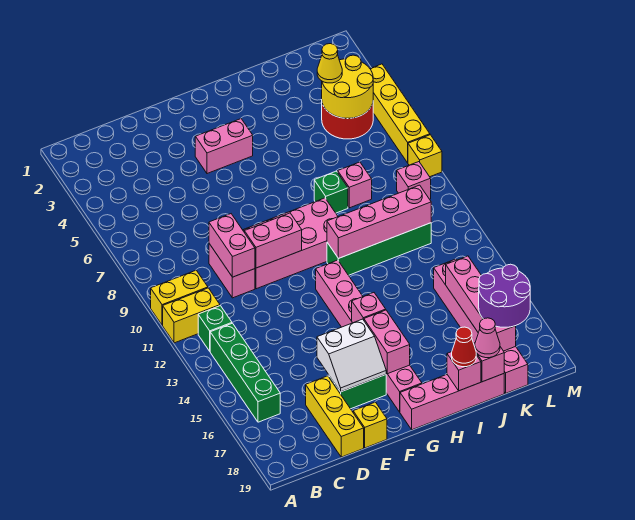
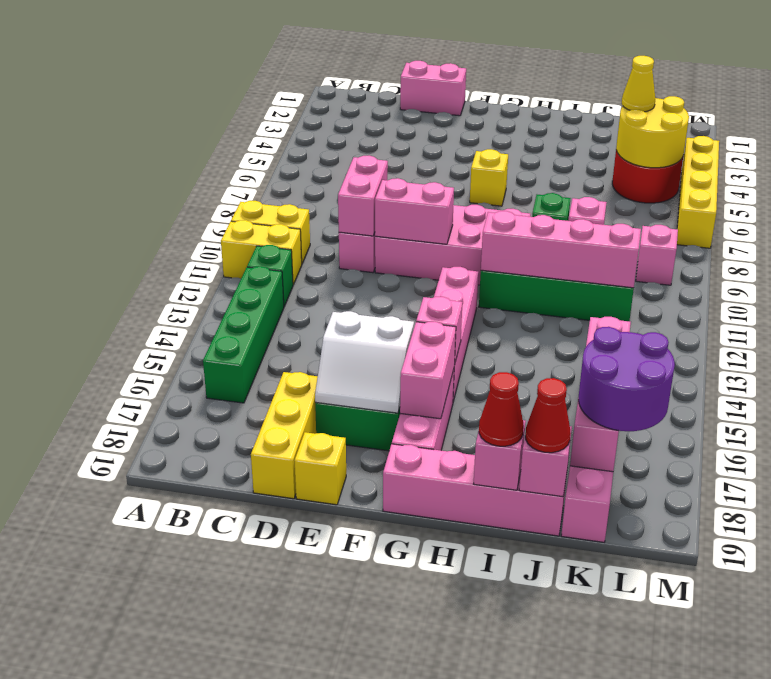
pink 1x2 brick [195,119,253,174] -> pink 1x2 brick moved to [400,61,466,116]
pink 1x1 cone [475,318,500,358] -> red 1x1 cone [525,378,571,453]
yellow 1x1 brick [408,135,442,177] -> yellow 1x1 brick moved to [470,149,508,206]

